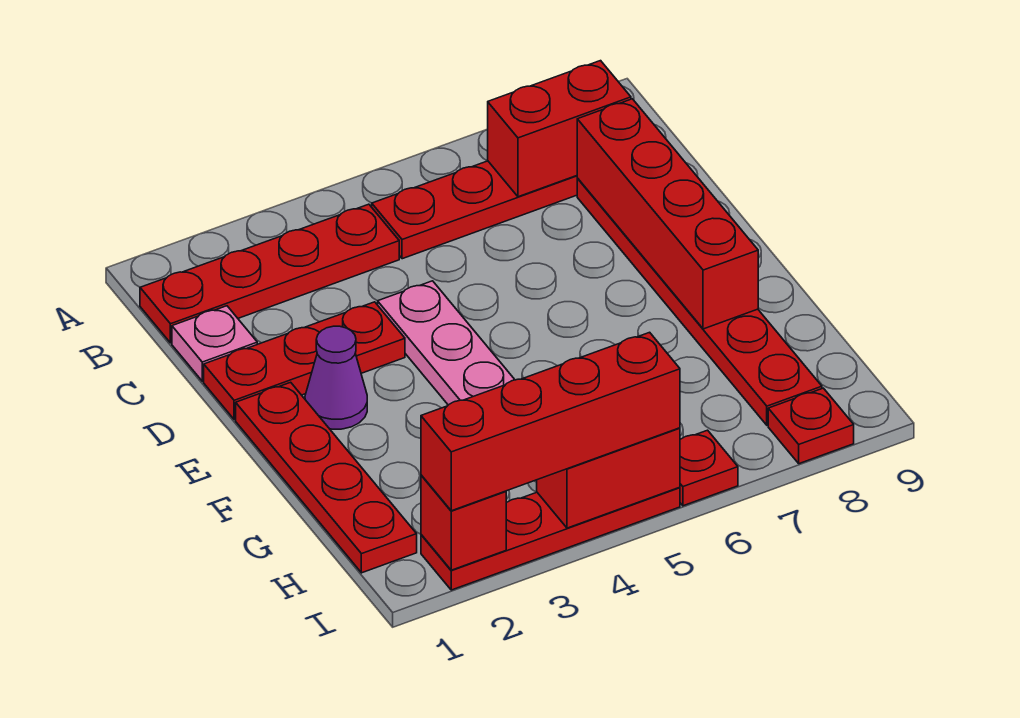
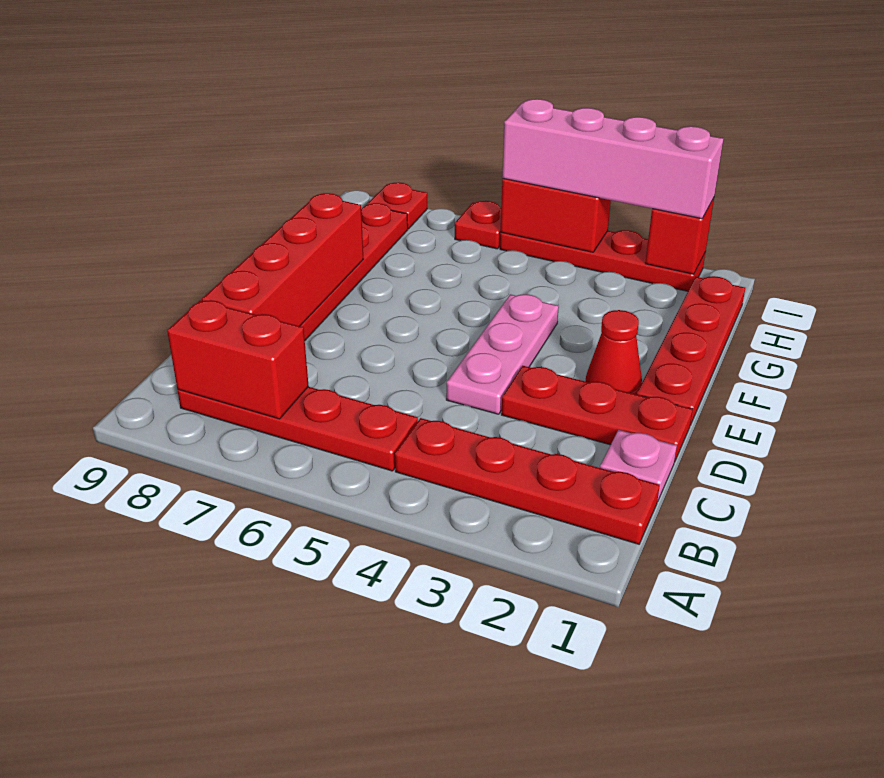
purple 1x1 cone [305,326,367,429] -> red 1x1 cone [586,310,642,395]
red 1x4 brick [421,332,680,511] -> pink 1x4 brick [502,99,724,219]

